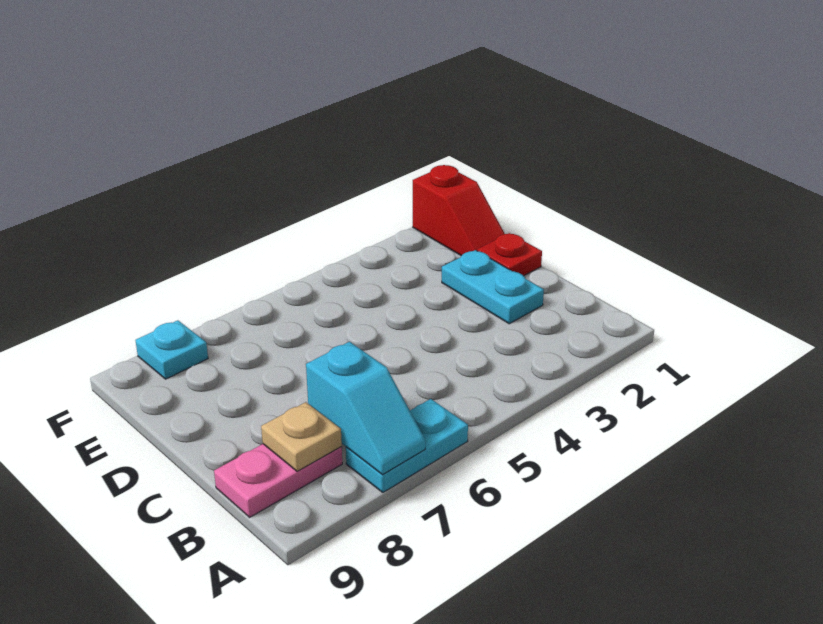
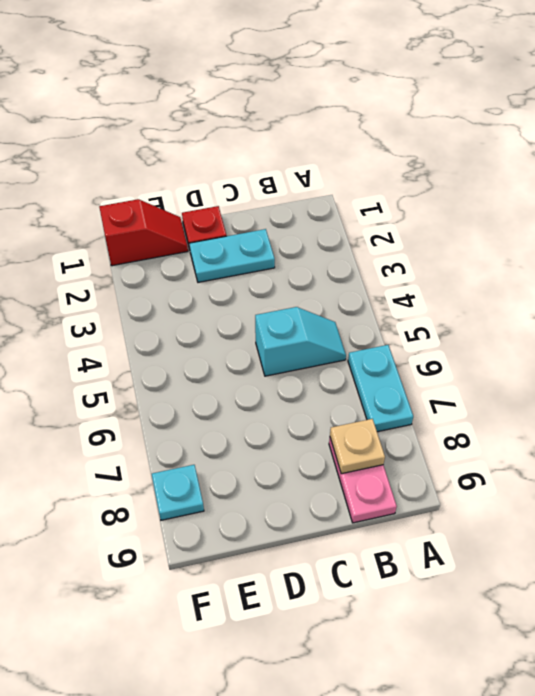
cyan 1x2 slope [306,342,425,475] -> cyan 1x2 slope moved to [255,307,346,376]

